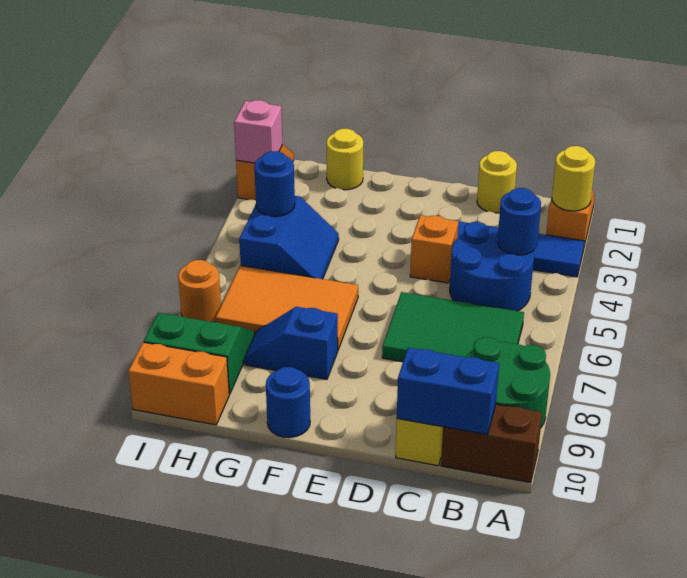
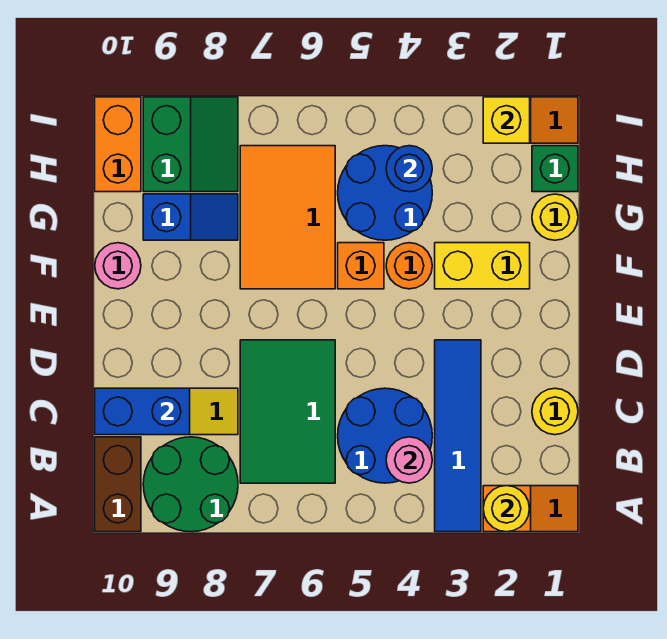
blue 1x1 round brick [498,188,541,255] -> pink 1x1 round brick [386,437,432,483]
blue 1x2 brick [397,348,499,435] -> blue 1x2 brick turned to [95,388,190,435]
orange 1x1 brick [410,215,458,283] -> orange 1x1 brick moved to [338,243,384,289]
none -> yellow 1x2 brick [435,243,530,289]
blue 1x2 slope [245,307,338,379] -> blue 1x2 slope turned to [143,194,238,240]
blue 1x1 round brick [266,367,310,438] -> pink 1x1 round brick [95,243,141,289]
blue 2x2 slope [239,196,339,279] -> blue 2x2 round brick [338,146,432,240]
none -> green 1x1 brick [532,146,578,192]
pink 1x1 brick [234,100,282,163] -> yellow 1x1 brick [483,97,530,143]
orange 1x1 round brick [178,260,221,322] -> orange 1x1 round brick moved to [386,243,432,289]

